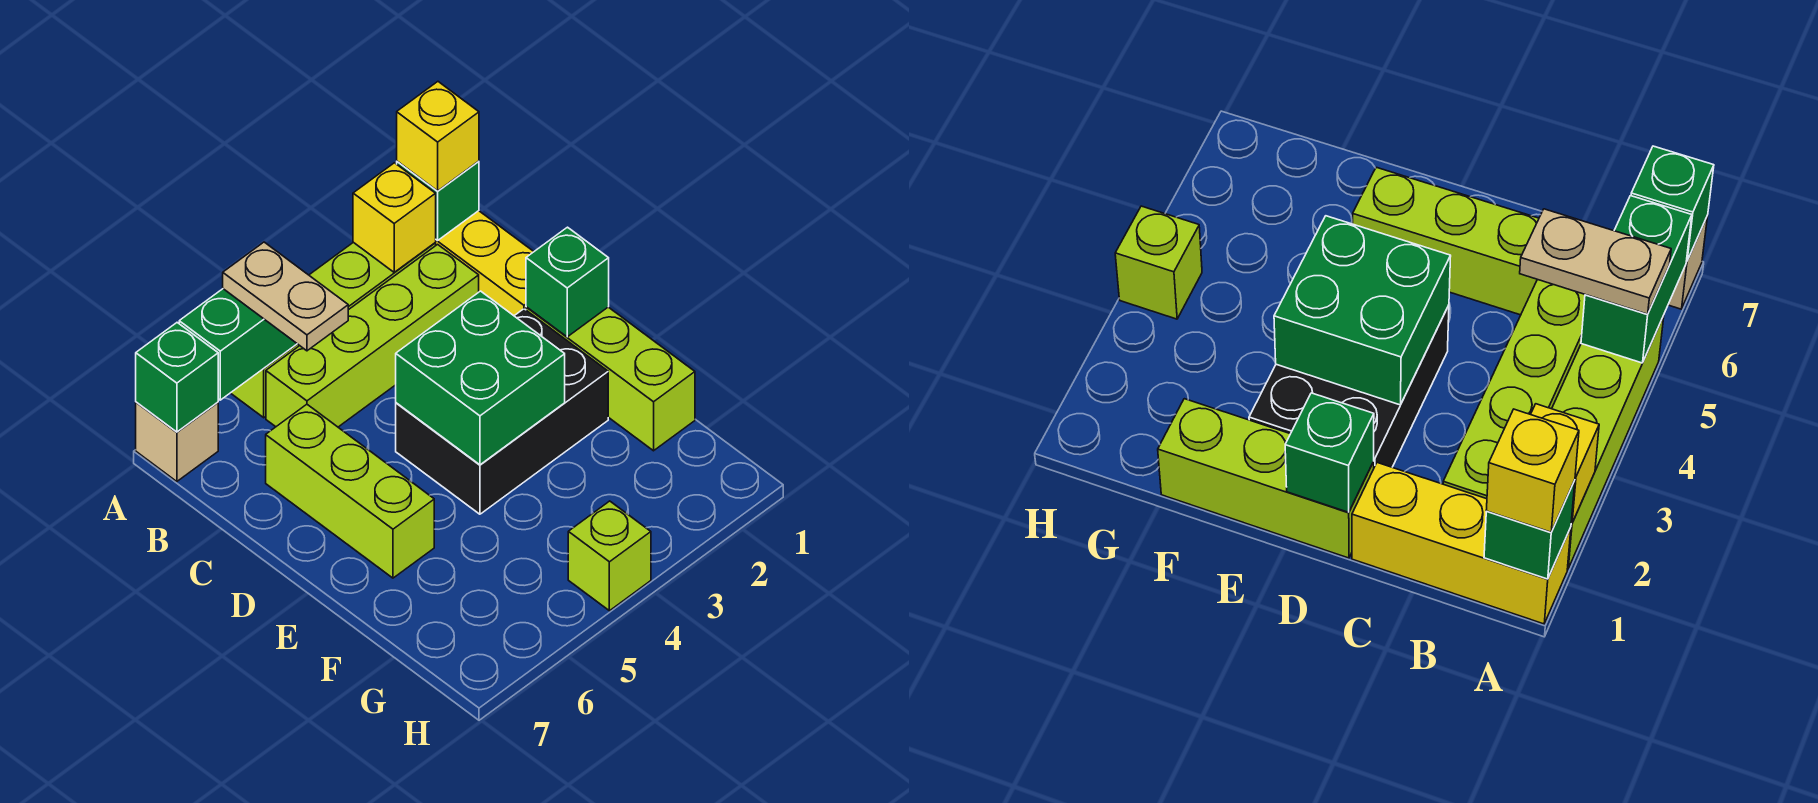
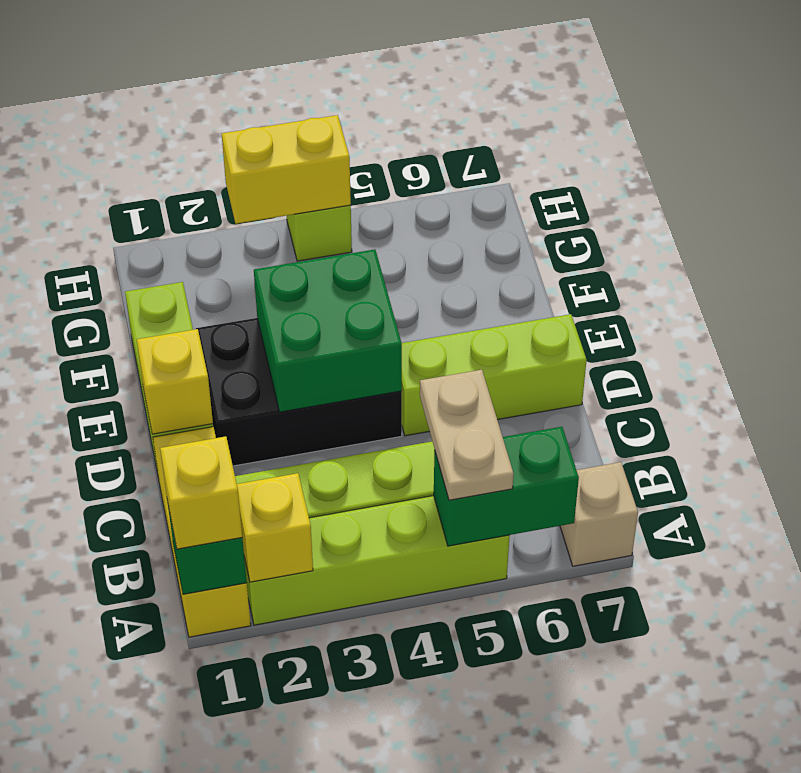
green 1x1 brick [136,323,218,432] -> none
lime 1x3 brick [266,404,434,578] -> lime 1x3 brick turned to [402,314,587,436]
green 1x1 brick [526,227,609,337] -> yellow 1x1 brick [137,329,213,434]
none -> yellow 1x2 brick [222,115,351,224]

